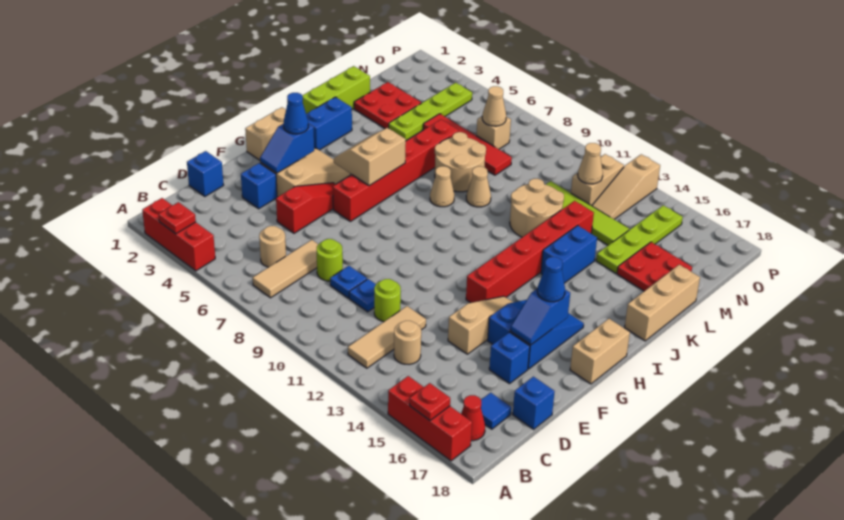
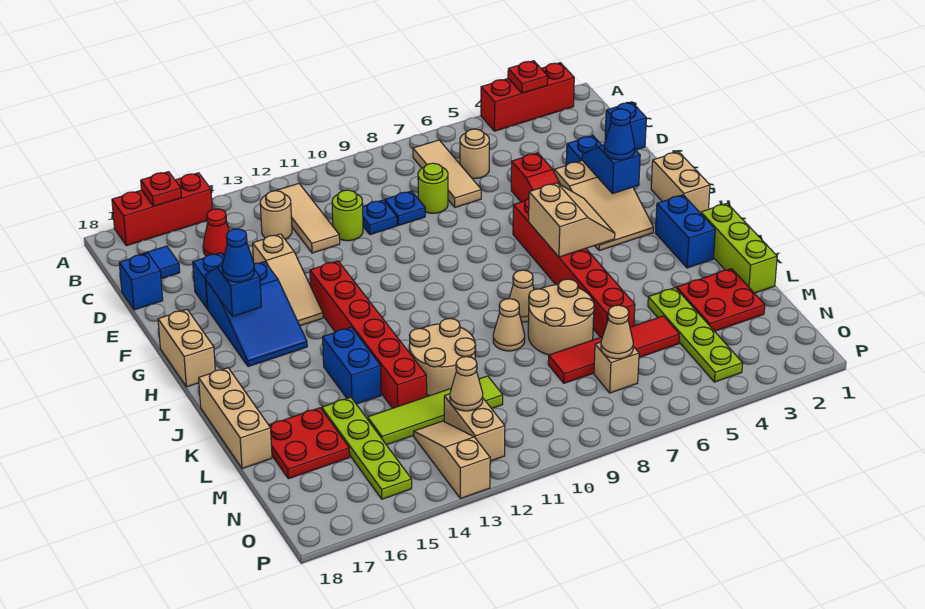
red 1x1 cone [461,395,485,441] -> red 1x1 cone moved to [203,209,229,256]

